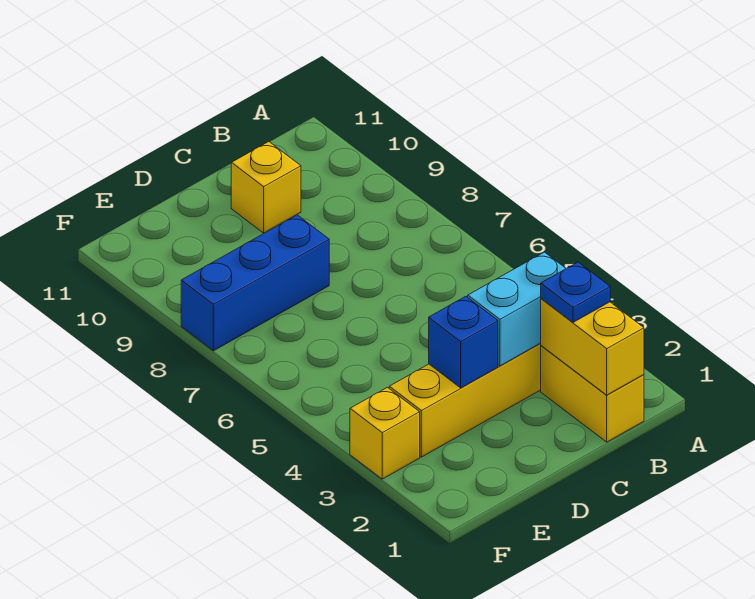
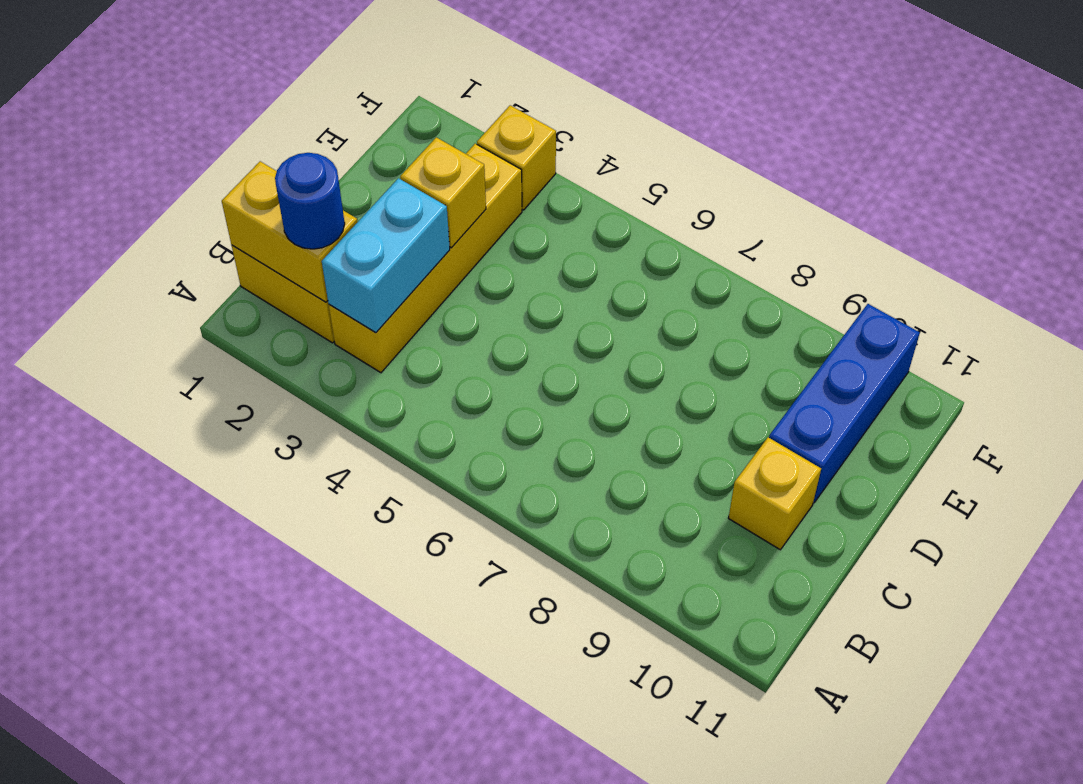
blue 1x1 plate [541,262,610,322] -> blue 1x1 round brick [275,153,345,249]
blue 1x1 brick [429,296,498,388] -> yellow 1x1 brick [400,137,486,248]
blue 1x3 brick [181,215,329,351] -> blue 1x3 brick moved to [769,304,920,503]

